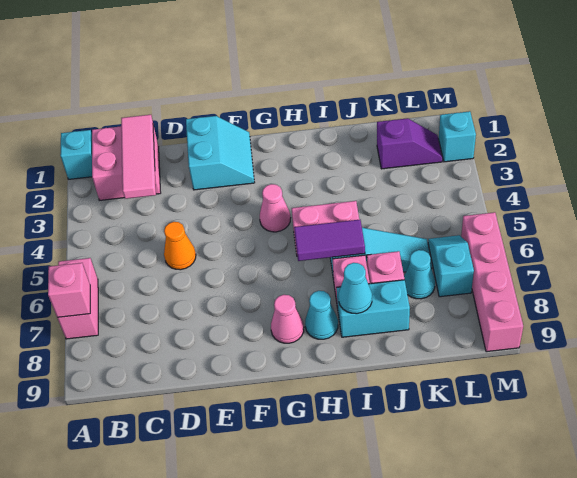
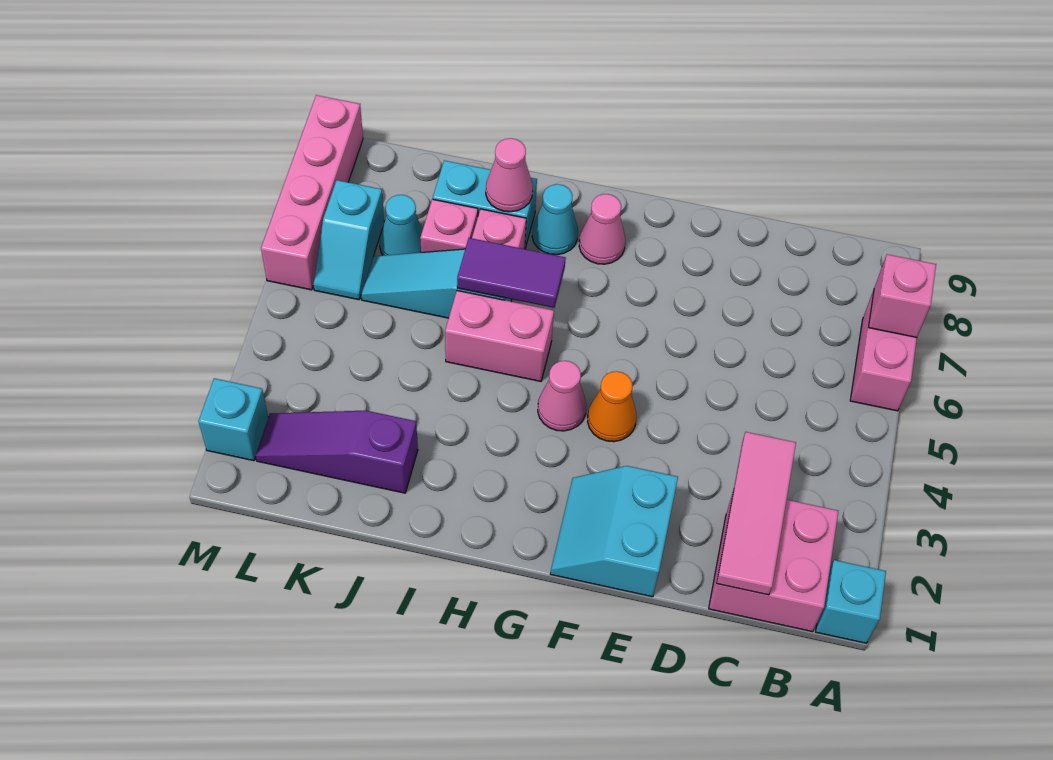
orange 1x1 cone [164,222,196,270] -> orange 1x1 cone moved to [587,371,636,442]
cyan 1x1 cone [338,263,372,314] -> pink 1x1 cone [486,138,533,212]
purple 1x2 slope [377,118,442,169] -> purple 1x3 slope [255,411,418,493]

